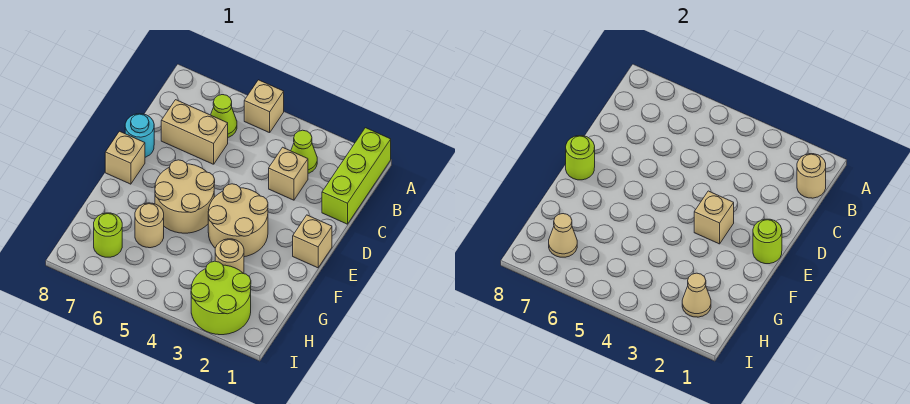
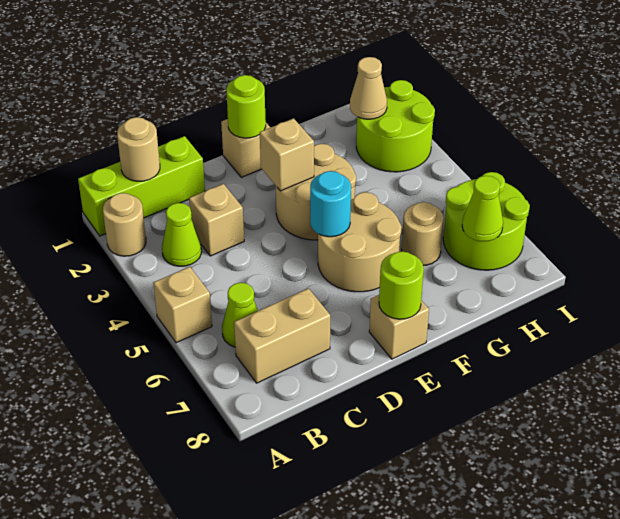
tan 1x2 brick [161,100,228,164] -> tan 1x2 brick turned to [234,288,330,383]
cyan 1x1 round brick [125,114,154,157] -> cyan 1x1 round brick moved to [310,171,351,237]
tan 1x1 round brick [215,239,244,274] -> tan 1x1 round brick moved to [103,193,146,256]
lime 1x1 round brick [94,213,122,257] -> lime 2x2 round brick [443,172,530,270]
tan 1x1 cone [549,214,577,257] -> lime 1x1 cone [462,176,503,241]

